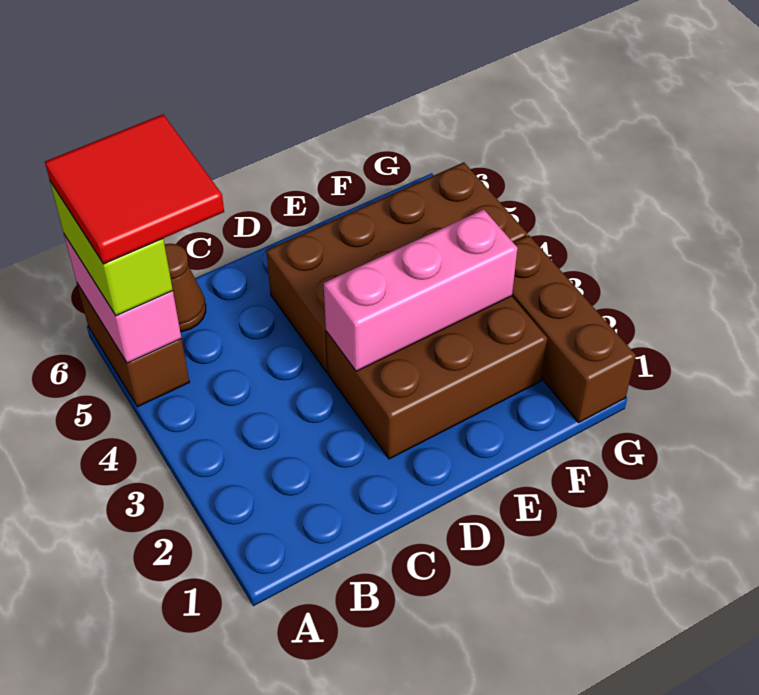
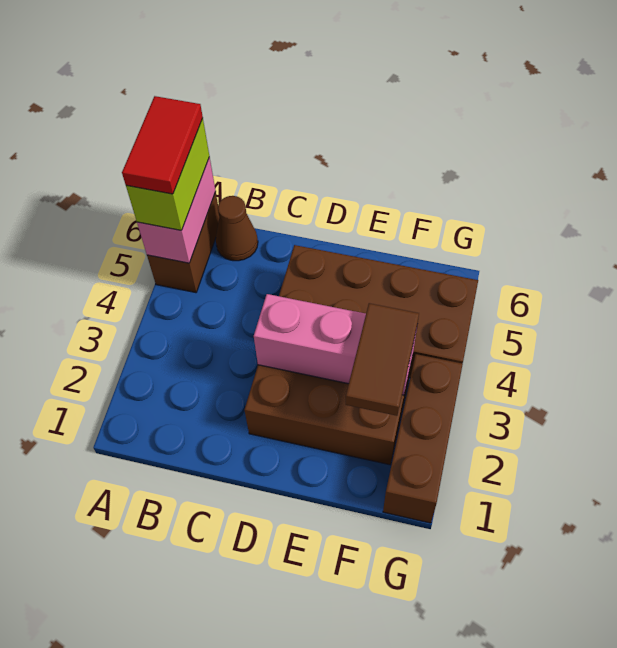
red 2x2 tile [45,114,224,264] -> red 1x2 tile [122,96,203,194]
none -> brown 1x2 tile [346,303,419,416]

